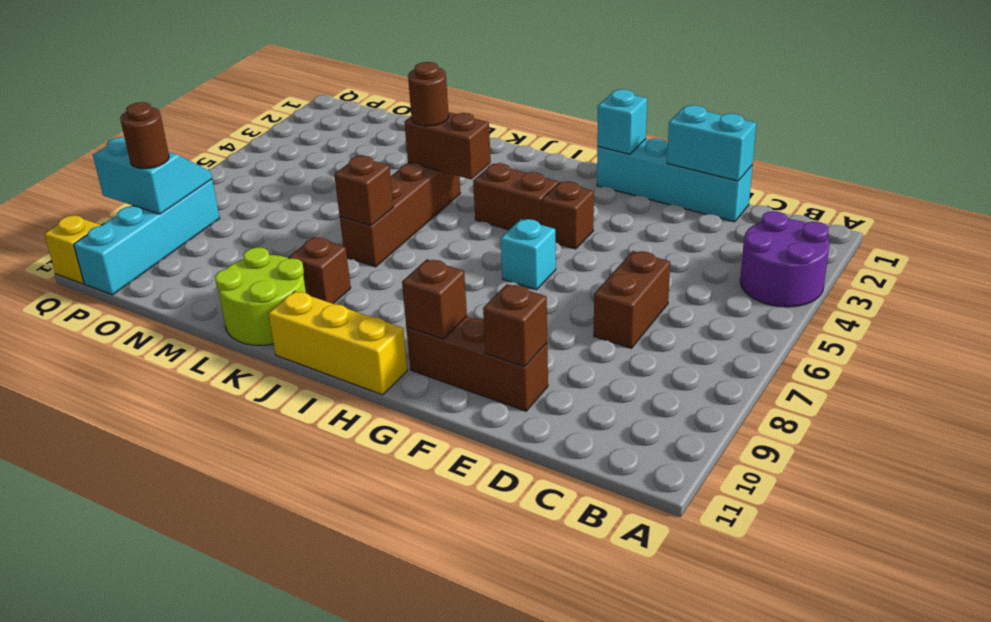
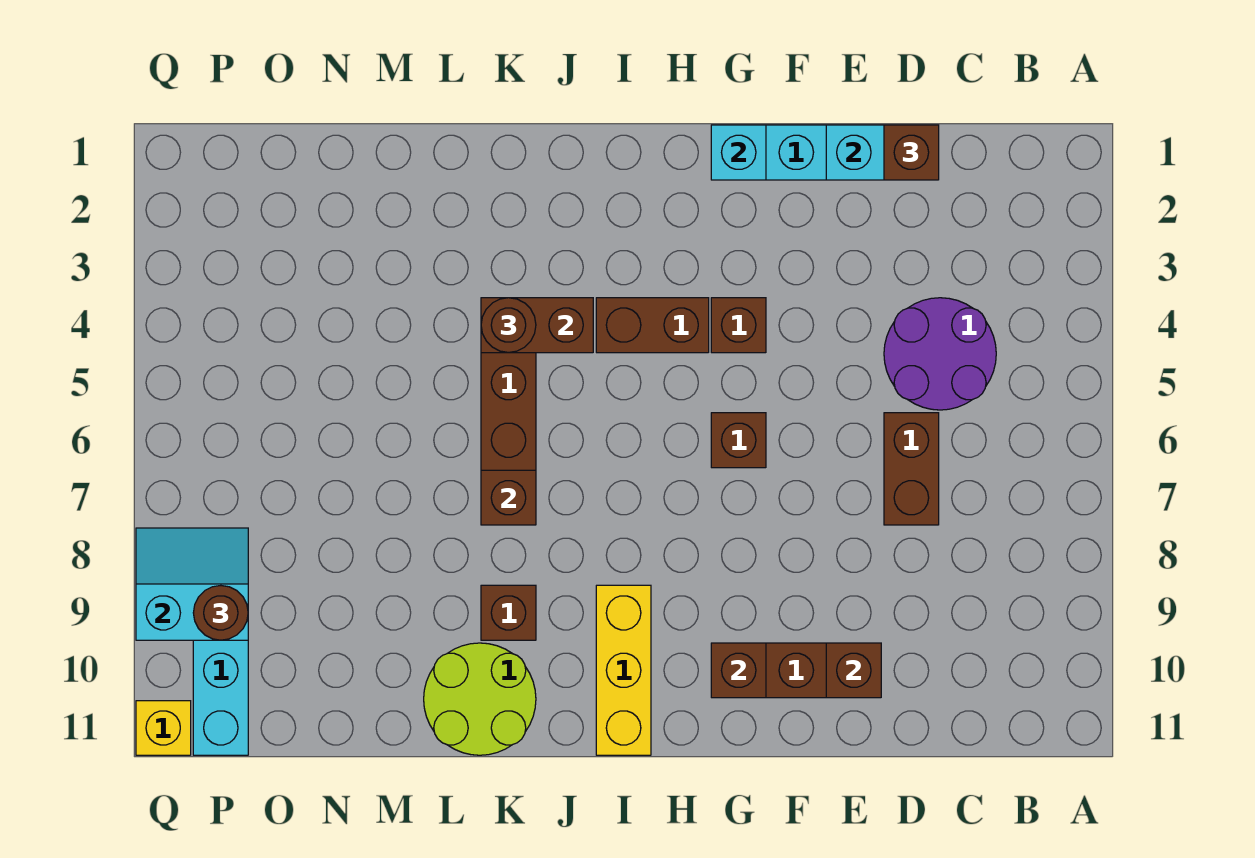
purple 2x2 round brick [740,211,830,307] -> purple 2x2 round brick moved to [884,298,996,410]
none -> brown 1x1 brick [884,125,939,180]
cyan 1x1 brick [501,219,556,290] -> brown 1x1 brick [711,413,766,468]
yellow 1x3 brick [269,291,407,395] -> yellow 1x3 brick turned to [596,585,651,755]

